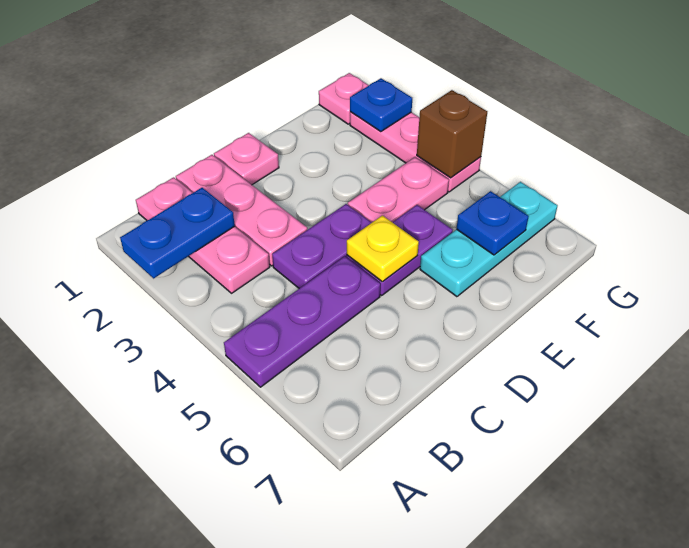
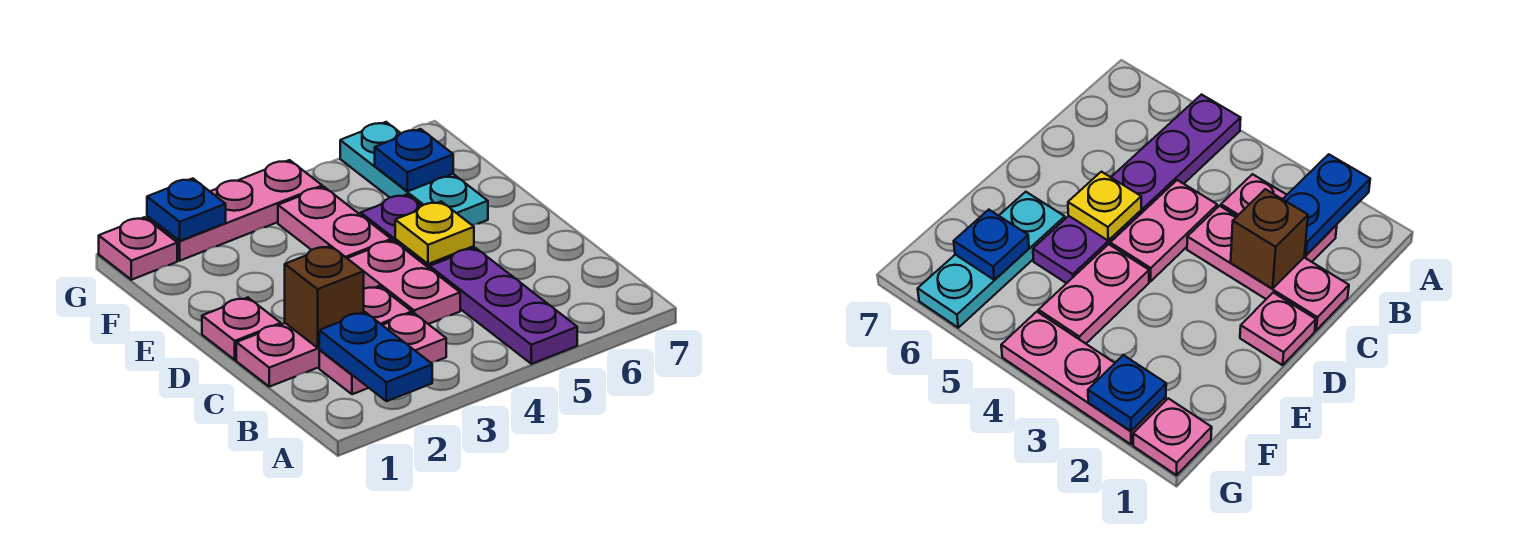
pink 1x3 plate [136,177,270,293] -> pink 1x2 plate [319,313,446,394]
purple 1x2 plate [272,204,372,289] -> pink 1x2 plate [347,240,460,324]
brown 1x1 brick [417,90,487,178] -> brown 1x1 brick moved to [285,246,364,348]

